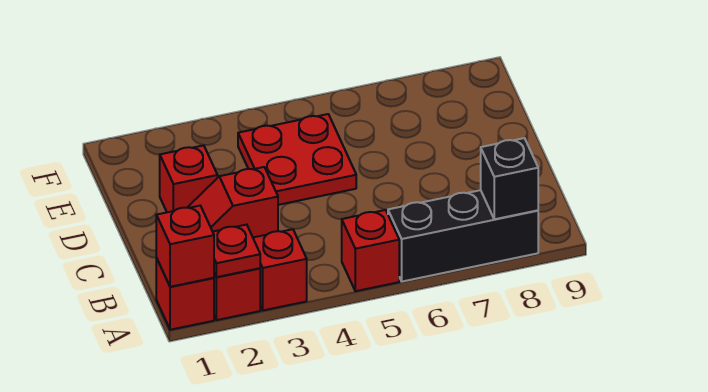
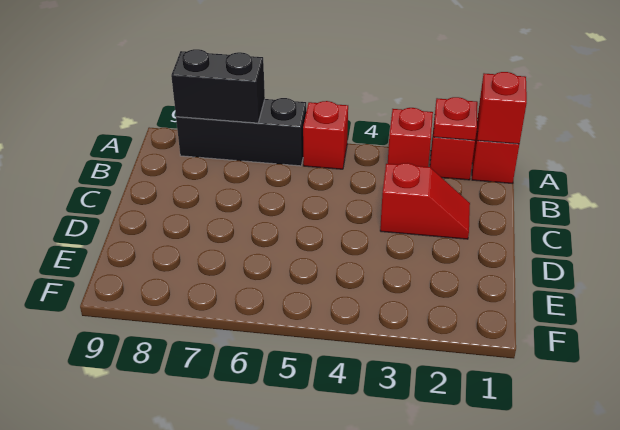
black 1x1 brick [481,138,538,219] -> black 1x2 brick [171,49,265,123]
red 1x1 brick [160,145,218,212] -> none
red 2x2 plate [238,114,356,205] -> none

